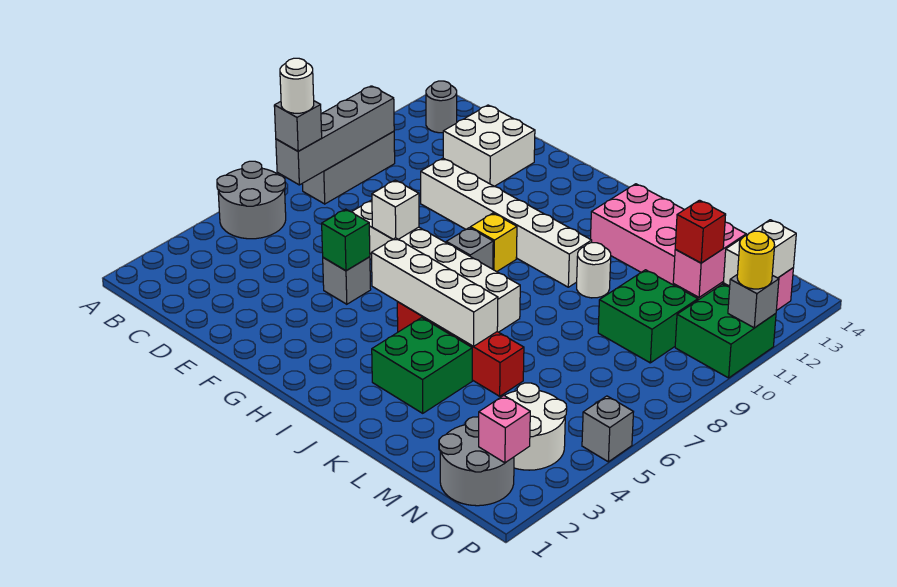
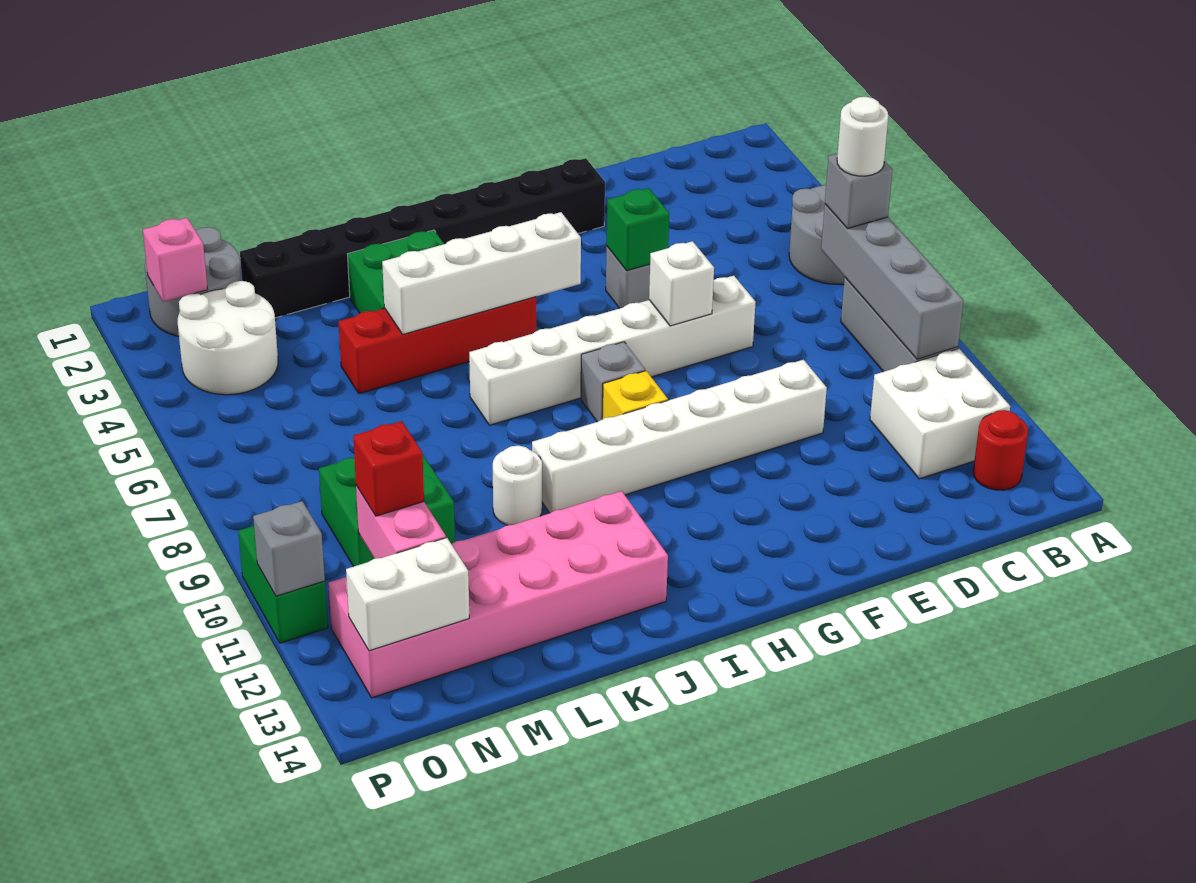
grey 1x1 round brick [426,81,457,133] -> red 1x1 round brick [973,410,1028,490]
white 2x2 brick [443,105,535,186] -> white 2x2 brick moved to [870,349,1010,479]
none -> black 1x8 brick [240,158,605,318]
green 2x2 brick [675,284,776,378] -> green 1x2 brick [238,526,328,643]
white 1x2 brick [723,220,796,286] -> white 1x2 brick turned to [346,538,469,651]
grey 1x1 brick [582,396,633,462] -> none
yellow 1x1 round brick [737,231,775,289] -> none

